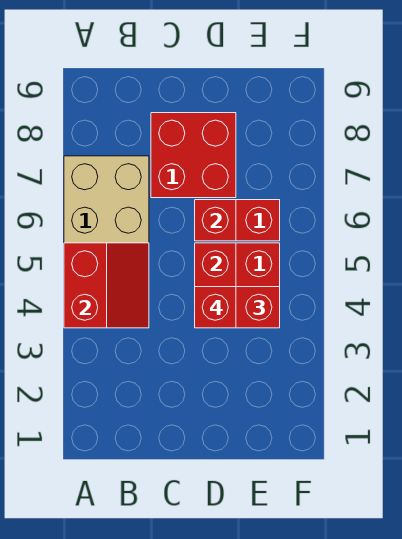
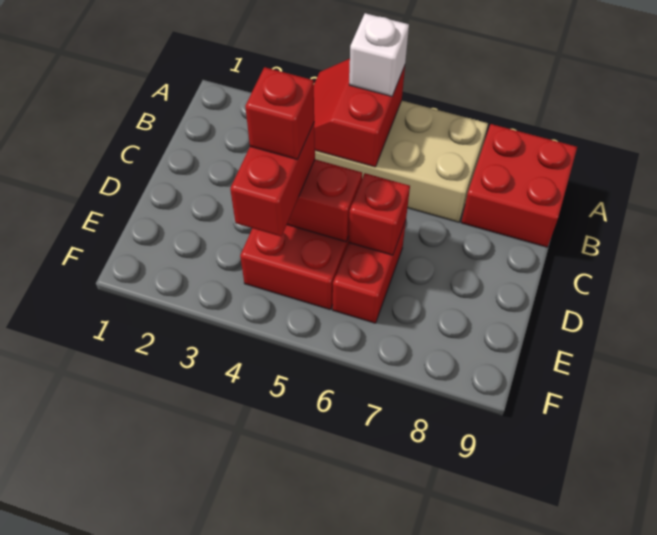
red 2x2 slope [64,243,149,328] -> red 2x2 slope turned to [314,59,405,167]
none -> white 1x1 brick [349,13,409,96]
red 2x2 brick [151,113,236,198] -> red 2x2 brick moved to [461,124,577,247]

